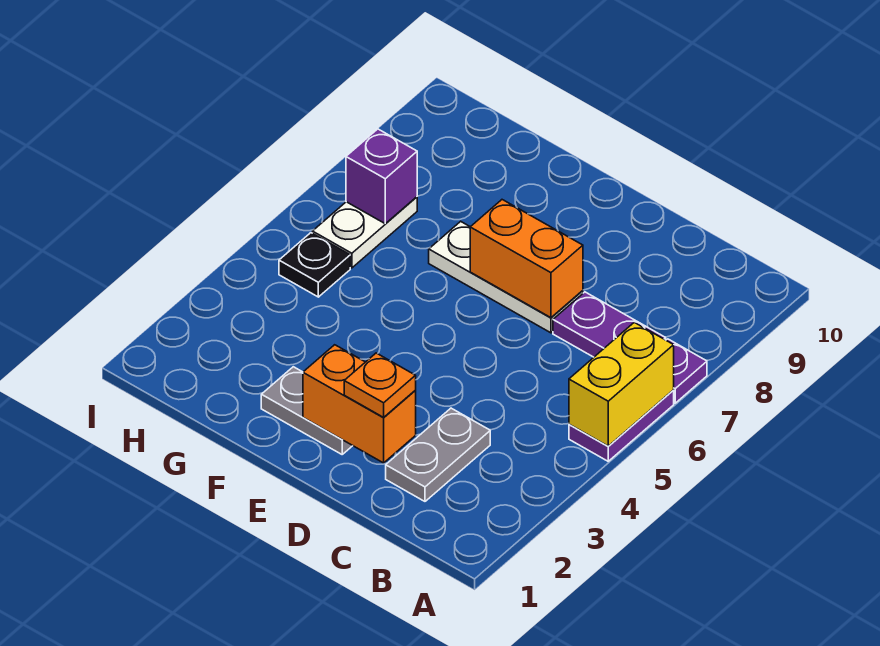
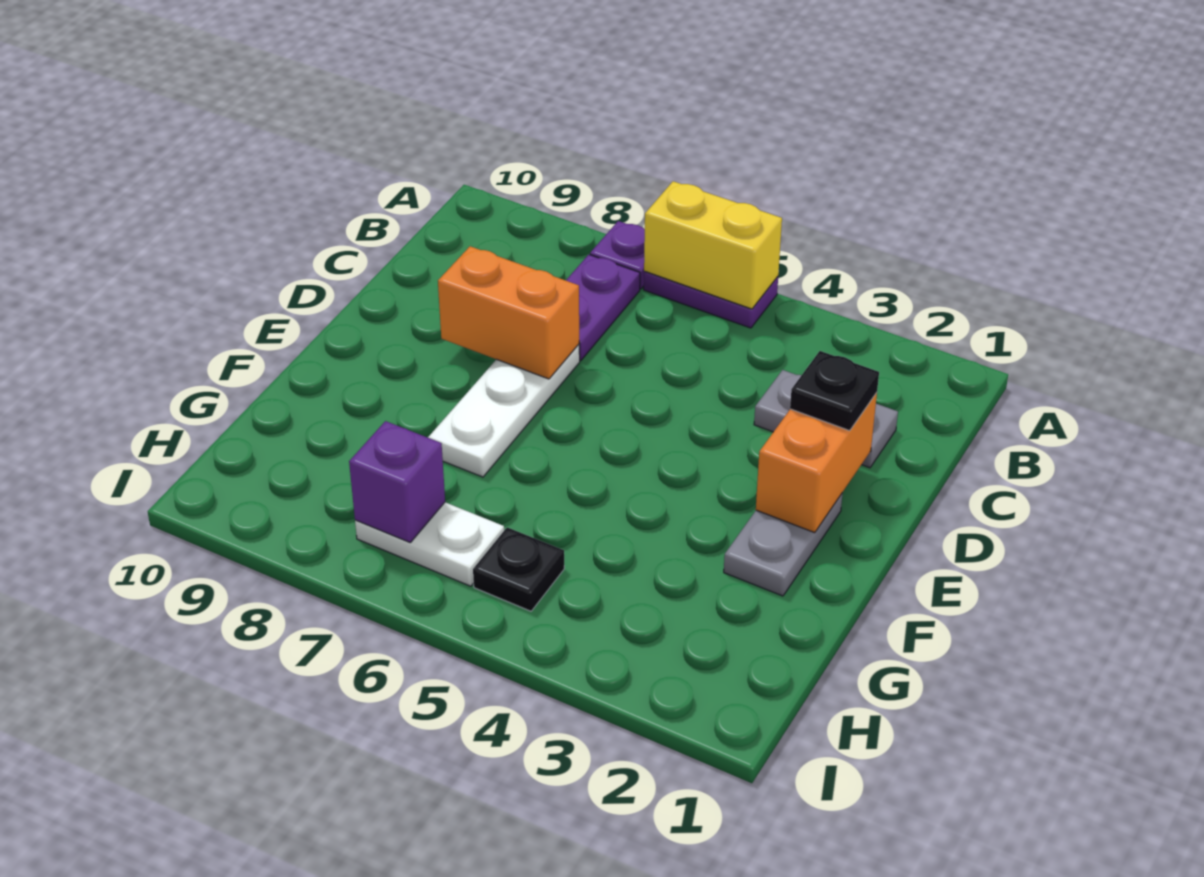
orange 1x1 plate [344,353,416,418] -> black 1x1 plate [790,351,879,431]
orange 1x2 brick [470,200,583,318] -> orange 1x2 brick turned to [438,246,579,379]

